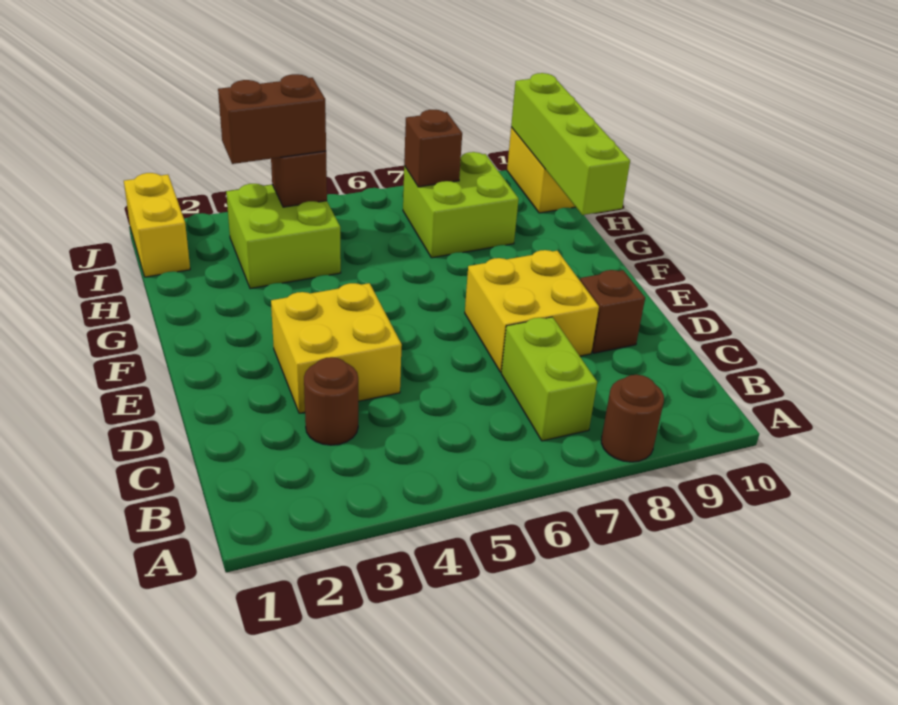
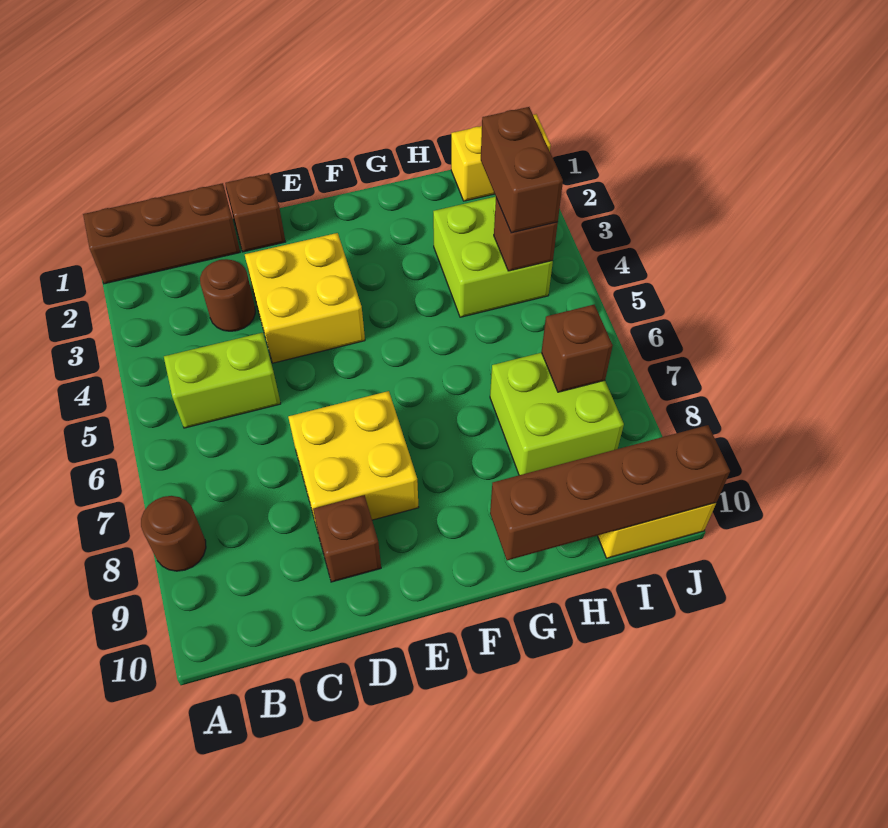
none -> brown 1x3 brick [83,183,240,284]
lime 1x2 brick [501,317,597,441] -> lime 1x2 brick moved to [164,333,281,428]
none -> brown 1x1 brick [225,173,285,252]
lime 1x4 brick [511,73,630,215] -> brown 1x4 brick [490,425,730,560]

